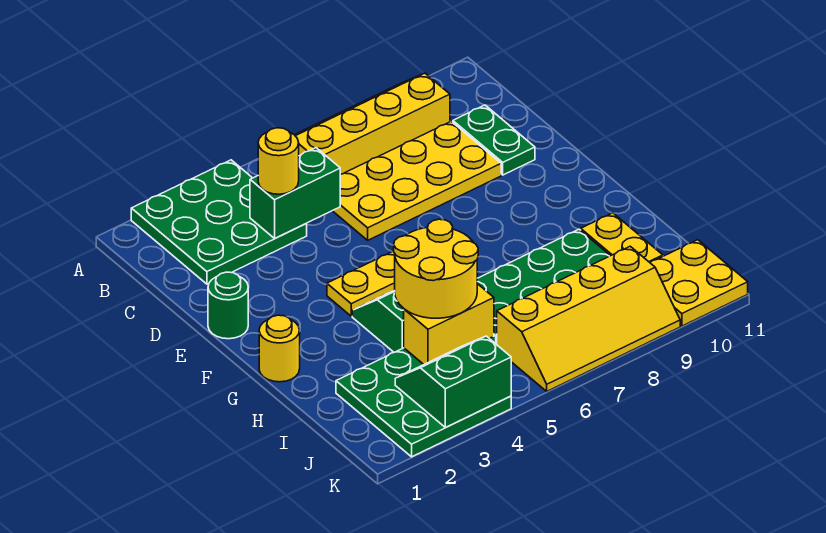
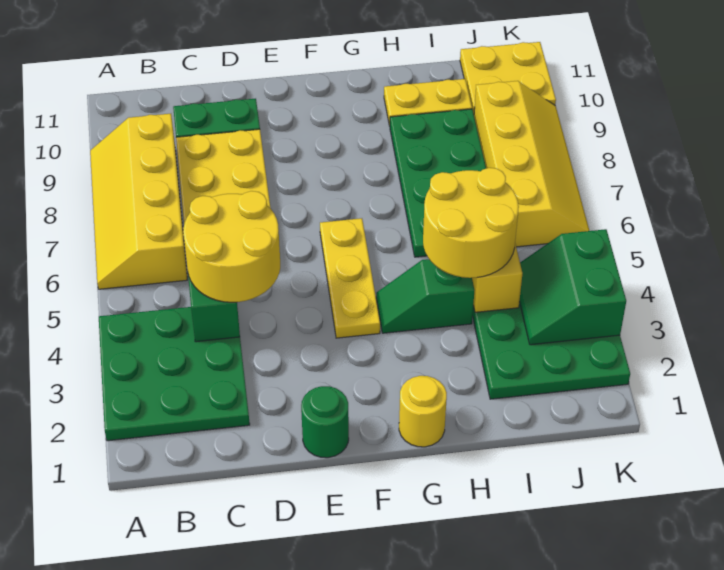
yellow 1x1 round brick [258,128,299,194] -> yellow 2x2 round brick [183,191,280,302]

